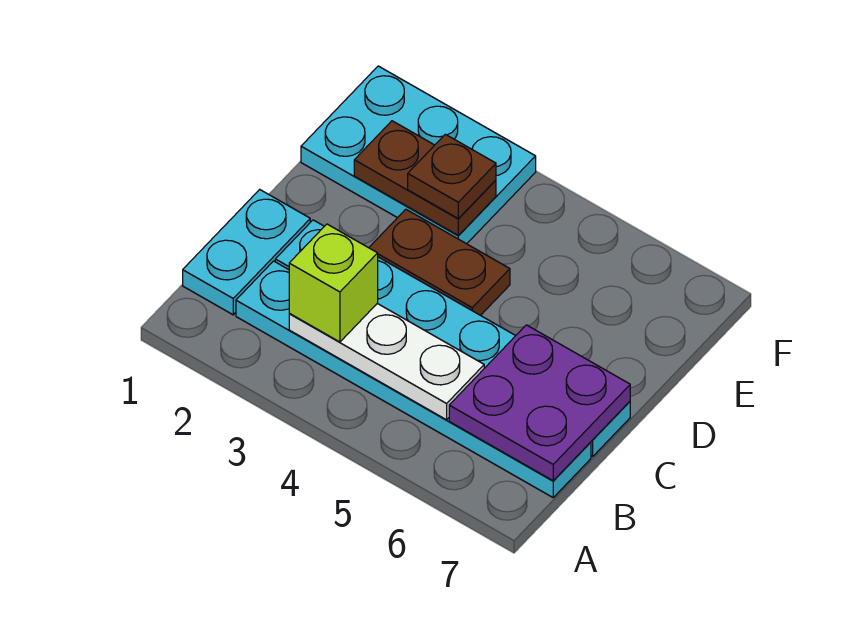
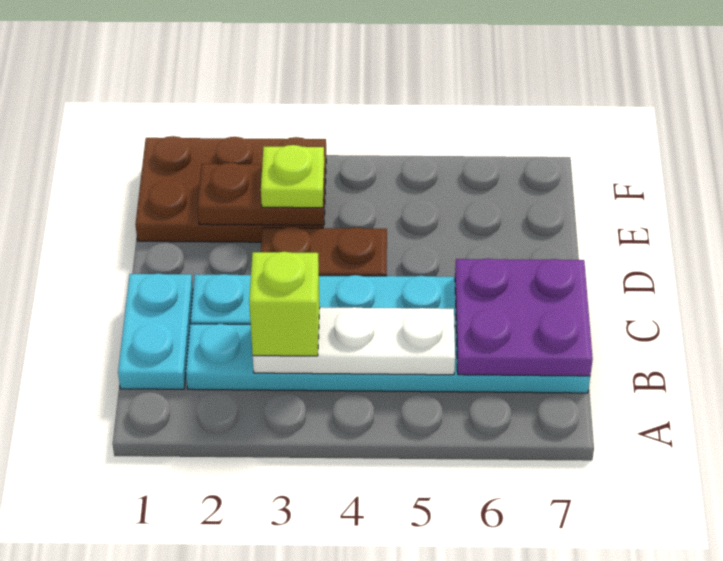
cyan 2x3 plate [301,66,536,244] -> brown 2x3 plate [135,136,326,242]
brown 1x1 plate [408,134,496,218] -> lime 1x1 plate [261,145,324,208]

